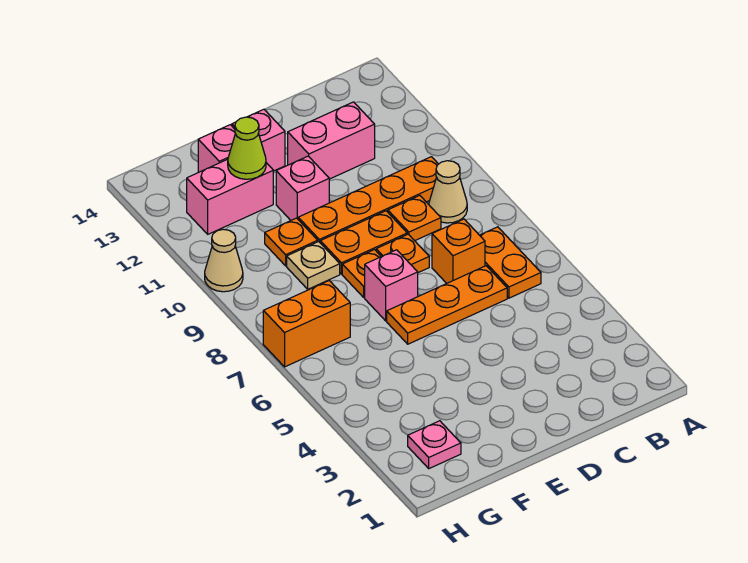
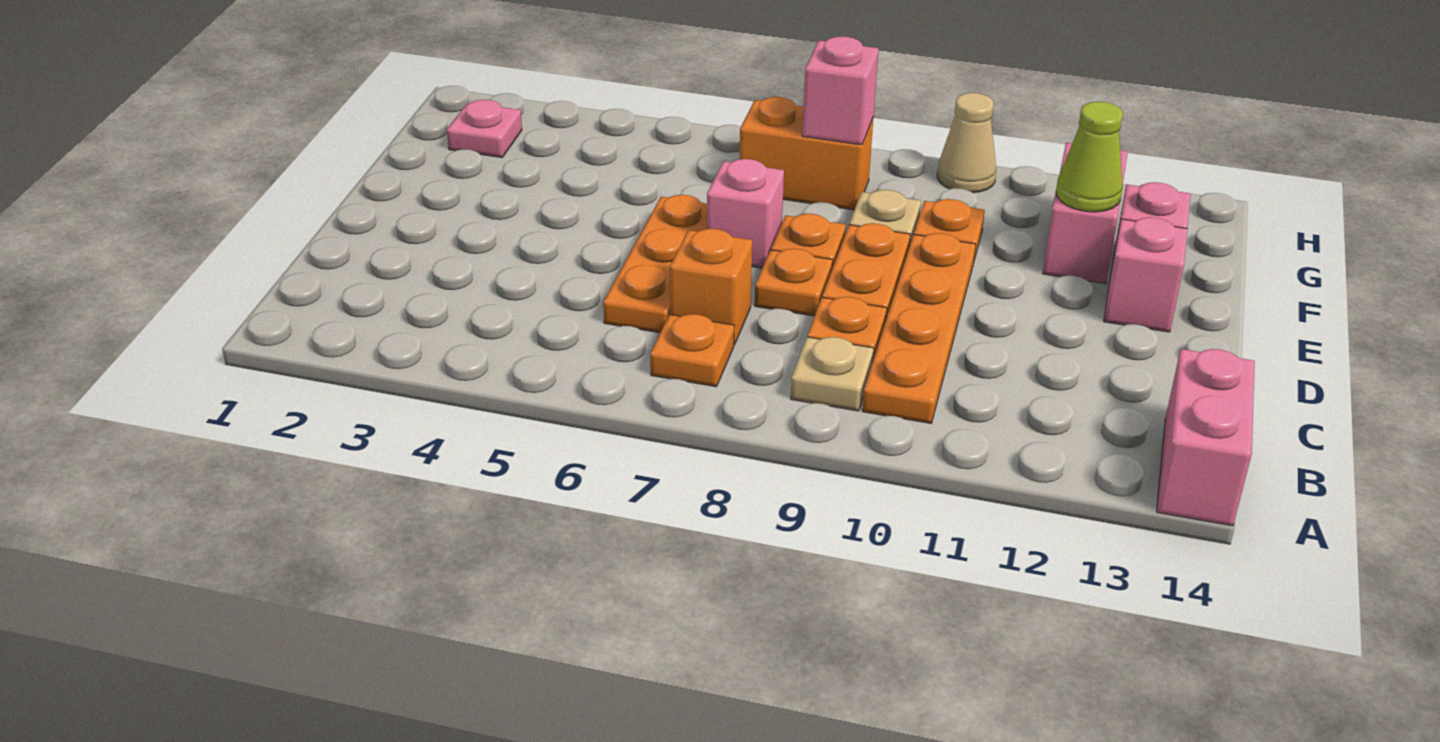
orange 1x2 plate [480,227,541,298] -> orange 1x1 plate [650,314,734,387]
tan 1x1 cone [429,161,467,223] -> tan 1x1 plate [791,337,874,411]
pink 1x2 brick [288,102,375,179] -> pink 1x2 brick moved to [1157,349,1255,526]
pink 1x1 brick [276,156,329,220] -> pink 1x1 brick moved to [802,36,879,145]
orange 1x2 brick [263,281,350,367] -> orange 1x2 brick turned to [740,97,873,210]

